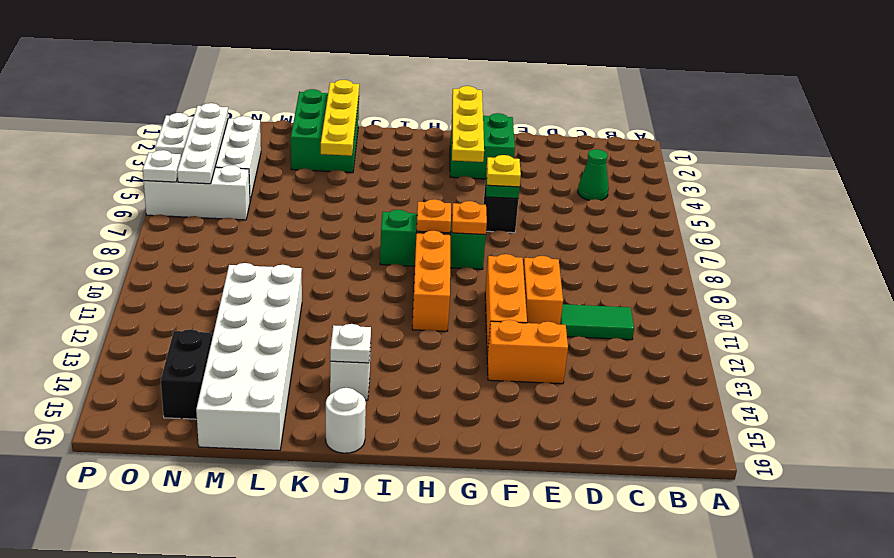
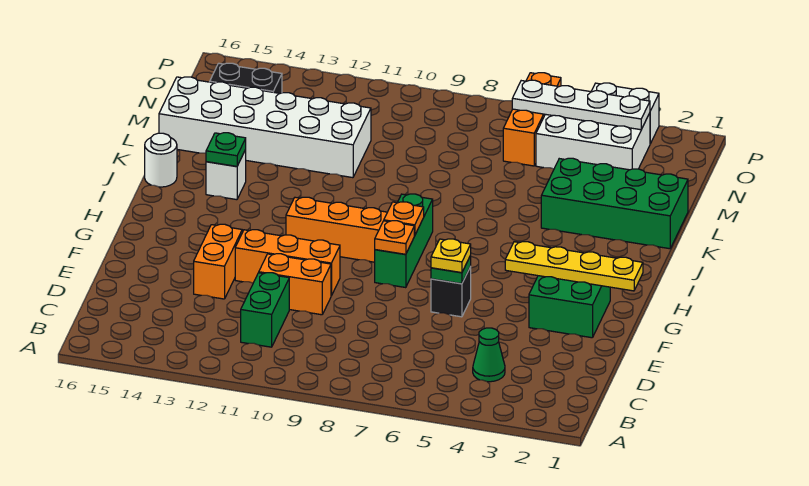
green 1x2 tile [560,304,634,340] -> green 1x2 brick [241,273,289,347]
white 1x1 plate [330,324,371,363] -> green 1x1 plate [206,133,246,166]
green 2x3 brick [291,89,359,173] -> green 2x4 brick [541,158,688,249]
yellow 1x4 plate [321,80,359,156] -> none
white 1x3 brick [144,165,250,220] -> orange 1x3 brick [503,73,561,166]
white 1x1 plate [143,150,181,182] -> none

